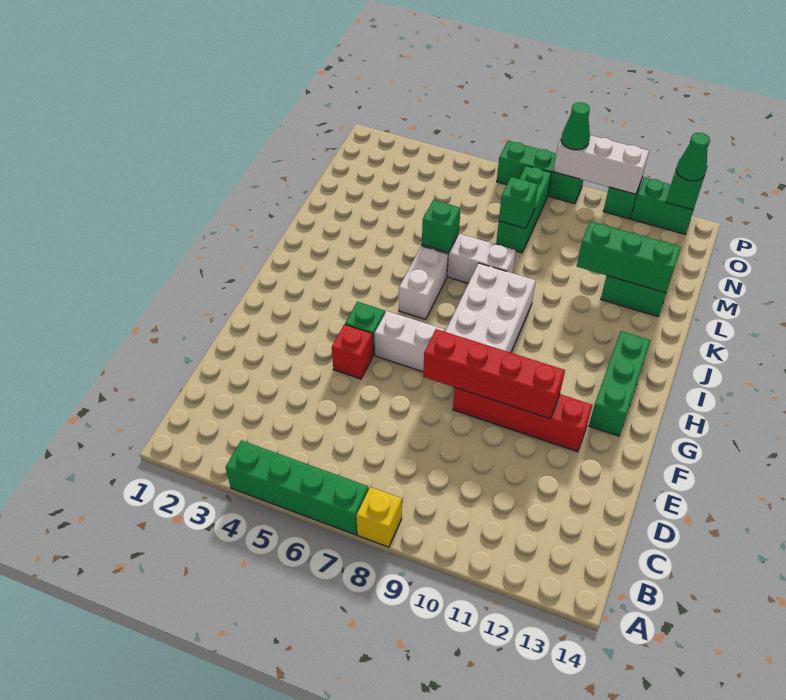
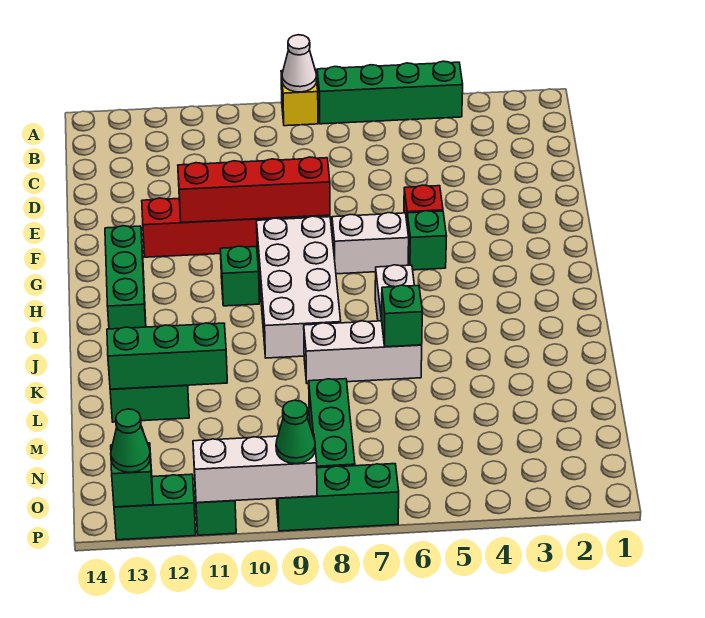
none -> white 1x1 cone [282,35,317,92]
green 1x1 brick [499,177,538,229] -> green 1x1 brick moved to [220,246,259,306]

